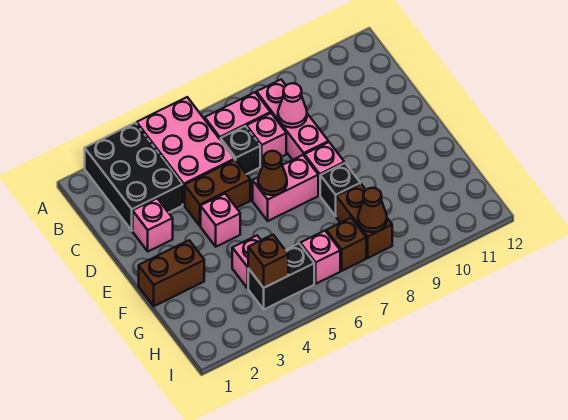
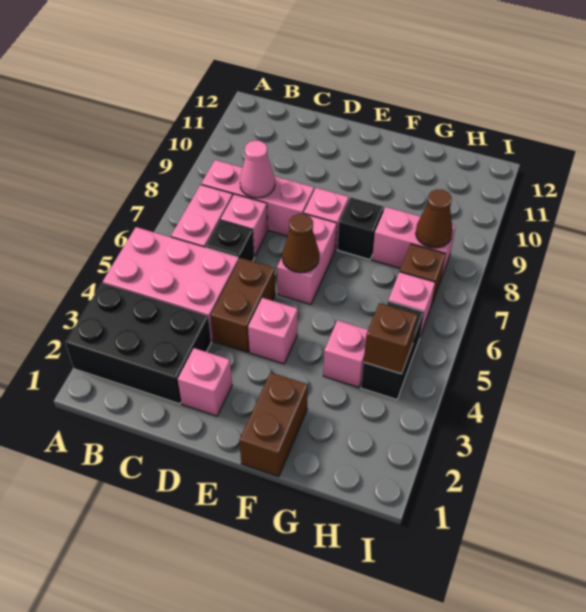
brown 1x2 brick [336,184,392,258] -> pink 1x2 brick [372,207,456,278]

